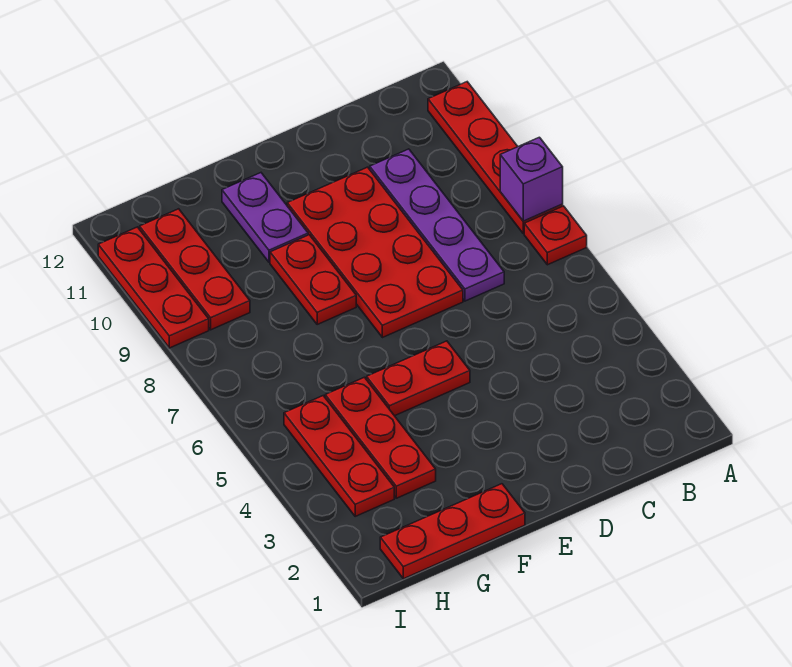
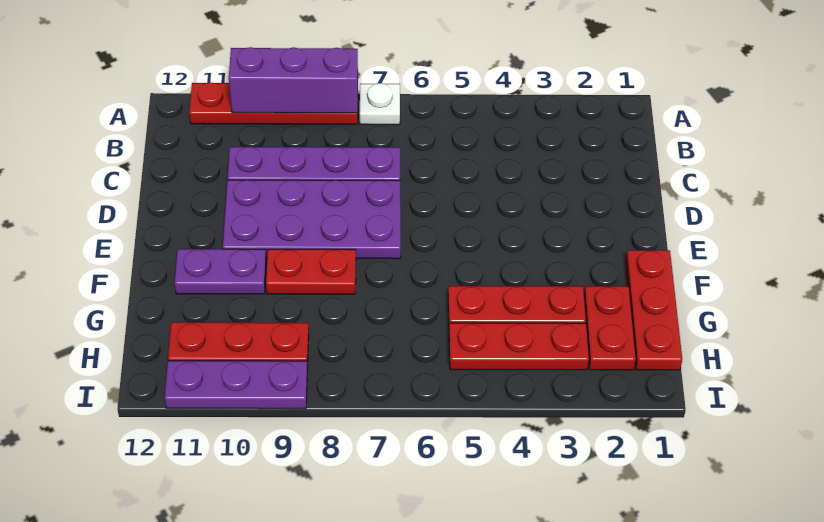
red 1x1 plate [524,206,587,265] -> white 1x1 plate [360,83,400,125]
purple 1x1 brick [500,137,563,221] -> purple 1x3 brick [229,47,358,113]
red 2x4 plate [287,167,463,338] -> purple 2x4 plate [223,180,401,259]
red 1x2 plate [367,341,470,416] -> red 1x2 plate moved to [584,286,636,370]
red 1x3 plate [98,227,209,348] -> purple 1x3 plate [165,361,308,409]

